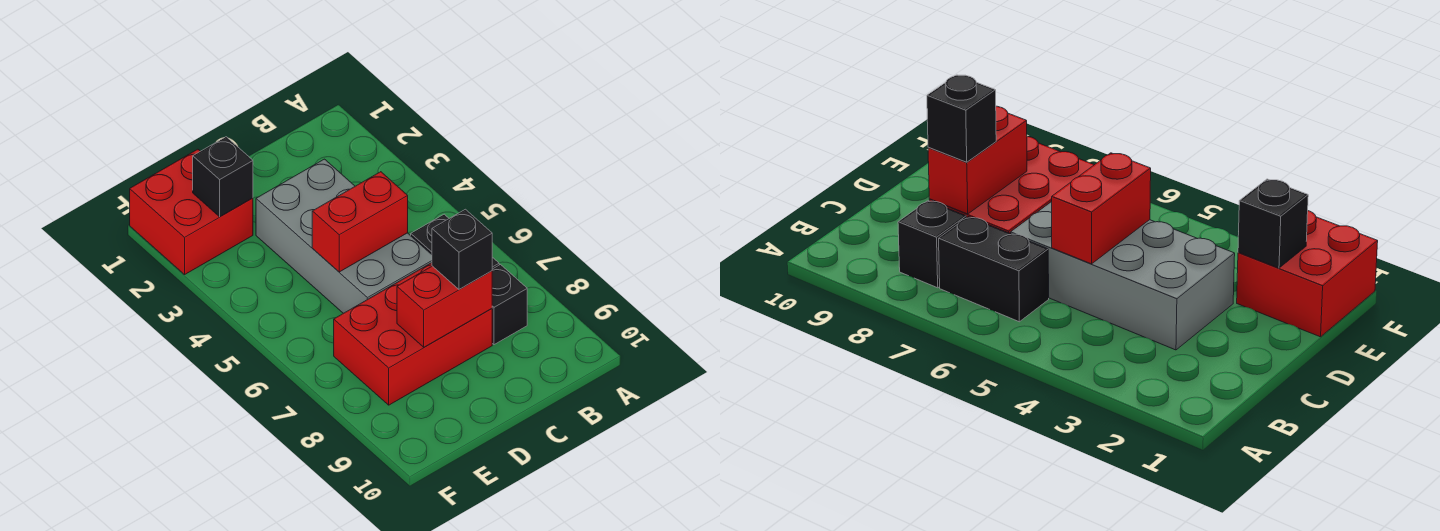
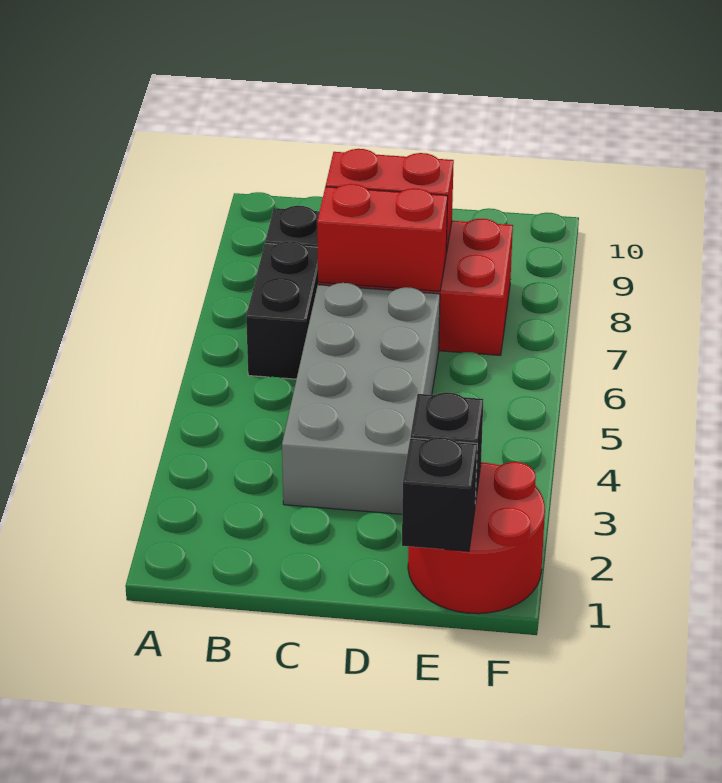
red 1x2 brick [312,172,408,272] -> red 1x2 brick moved to [317,184,448,291]
black 1x1 brick [432,209,492,289] -> black 1x1 brick moved to [402,437,477,551]
red 2x2 brick [130,149,253,275] -> red 2x2 round brick [408,462,545,614]

